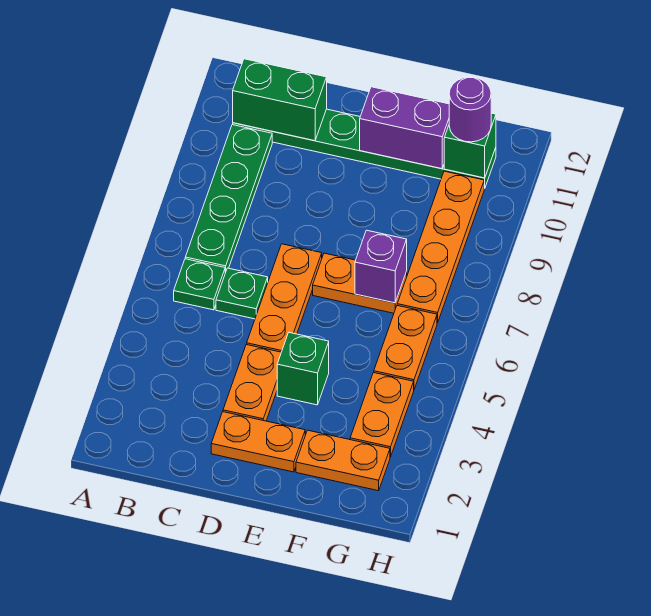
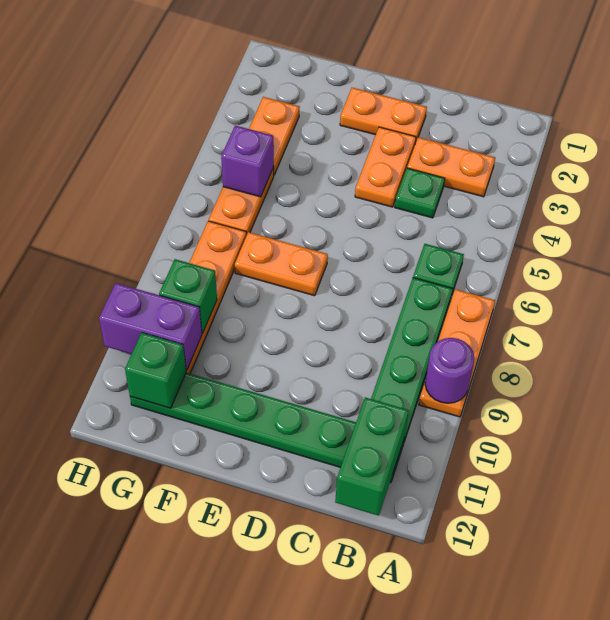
green 1x2 brick [233,59,327,141] -> green 1x2 brick turned to [335,397,409,516]
green 1x1 plate [216,268,268,319] -> green 1x1 plate moved to [395,168,445,218]
orange 1x3 plate [247,244,322,352] -> orange 1x3 plate moved to [419,289,495,417]
green 1x1 brick [277,333,329,405] -> green 1x1 brick moved to [159,259,217,333]
purple 1x2 brick [360,87,449,169] -> purple 1x2 brick moved to [99,283,202,370]
orange 1x2 plate [296,430,390,491] -> orange 1x2 plate moved to [407,137,495,197]
purple 1x1 brick [355,230,407,303] -> purple 1x1 brick moved to [221,126,274,197]
purple 1x1 round brick [449,77,491,142] -> purple 1x1 round brick moved to [425,338,474,403]

